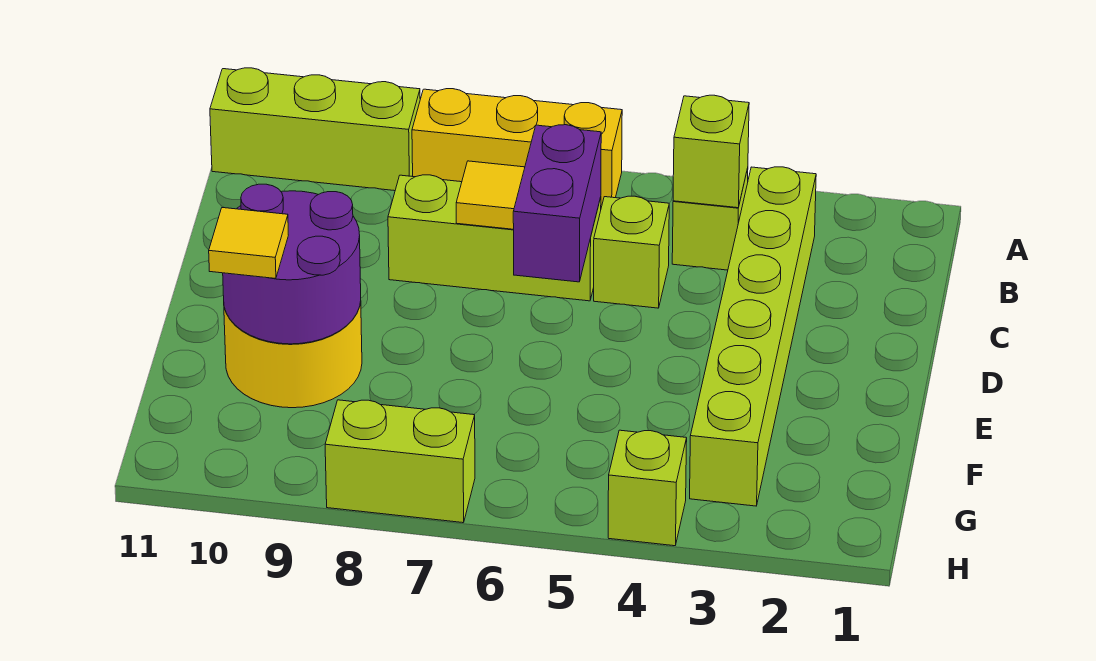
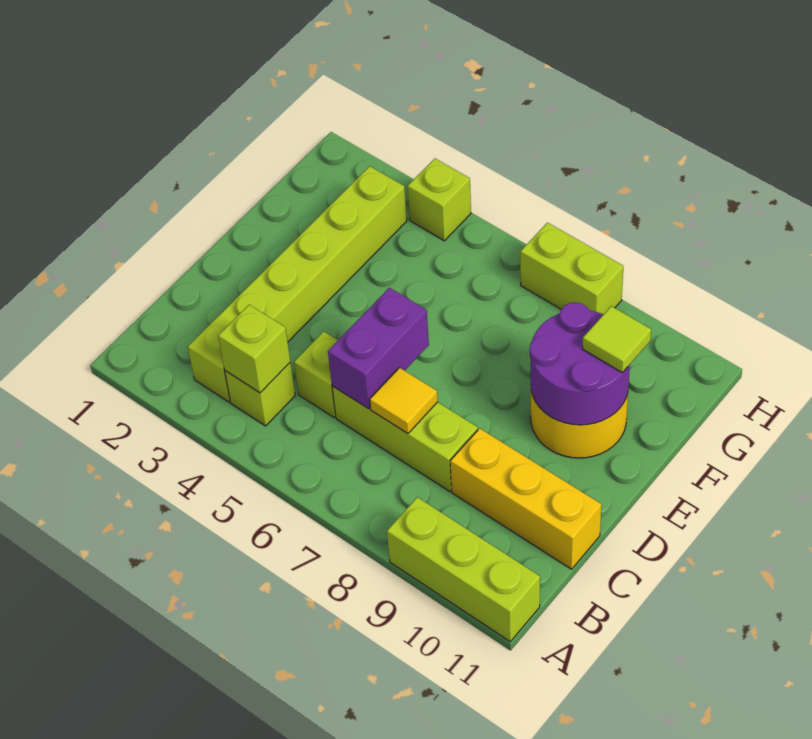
yellow 1x3 brick [412,89,622,207] -> yellow 1x3 brick moved to [450,428,601,569]
yellow 1x1 tile [209,208,288,279] -> lime 1x1 tile [582,306,651,373]

